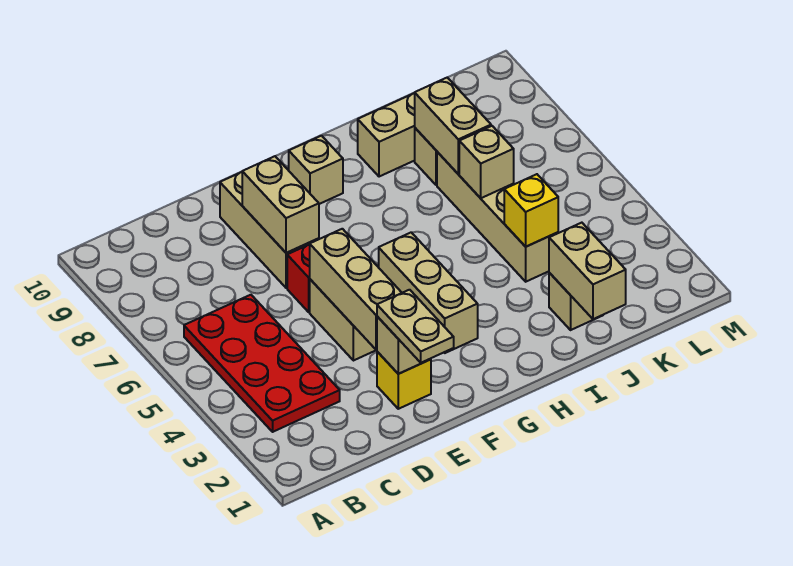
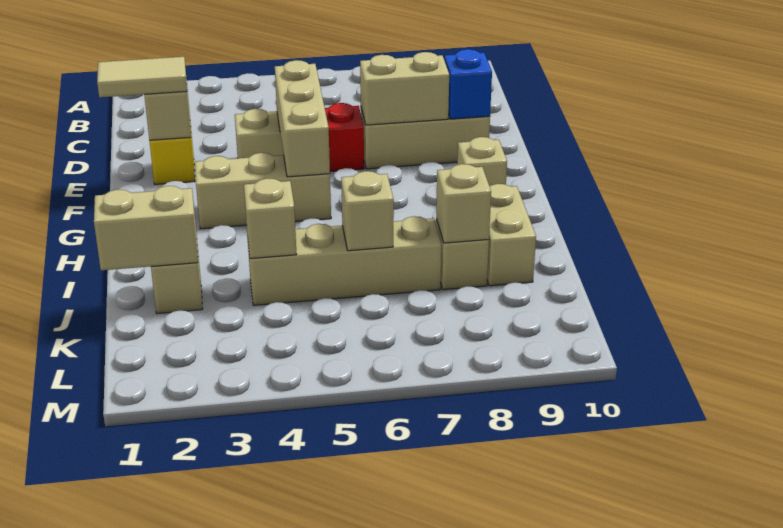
red 2x4 plate [184,295,340,432] -> none
tan 1x2 plate [377,290,454,363] -> tan 1x2 tile [97,57,187,97]
tan 1x3 brick [309,229,402,349] -> tan 1x3 brick turned to [275,60,330,177]
none -> blue 1x1 brick [444,49,492,119]
yellow 1x1 brick [504,174,558,247] -> tan 1x1 brick [244,178,297,259]
tan 1x2 brick [415,77,491,174] -> tan 1x1 brick [436,164,491,243]

